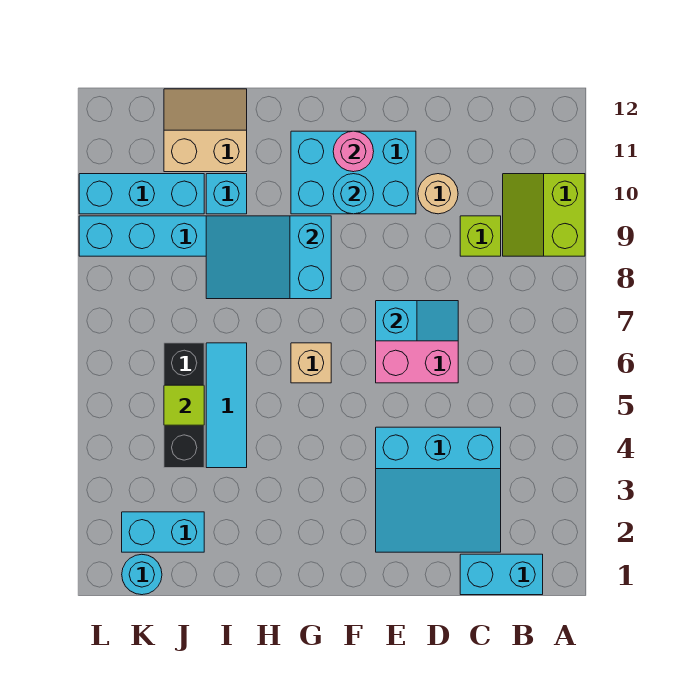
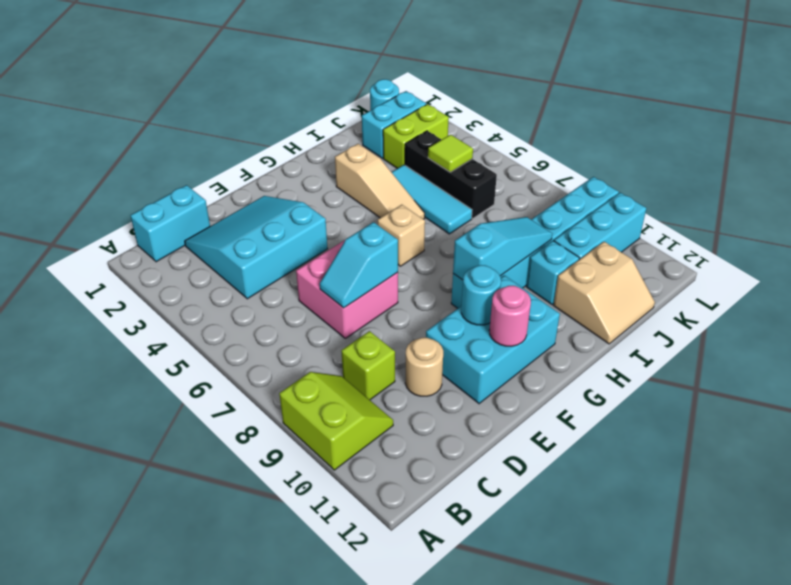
cyan 2x3 slope [206,216,331,299] -> cyan 1x3 slope [453,217,552,280]
none -> tan 1x3 slope [335,144,425,219]
none -> lime 1x2 brick [383,104,449,169]

